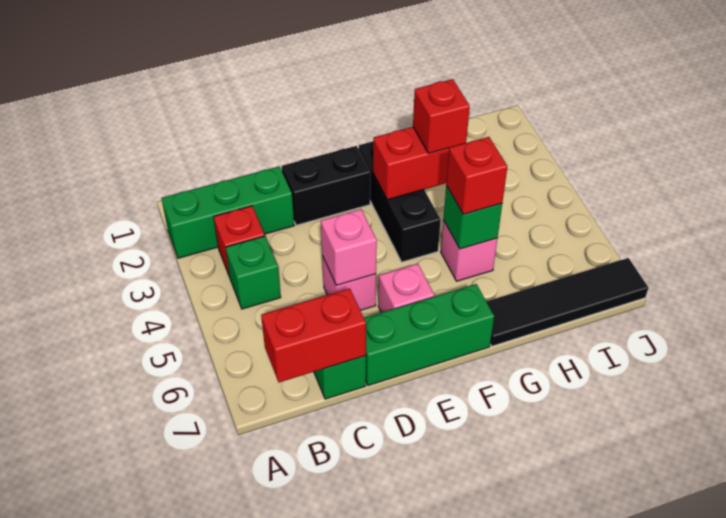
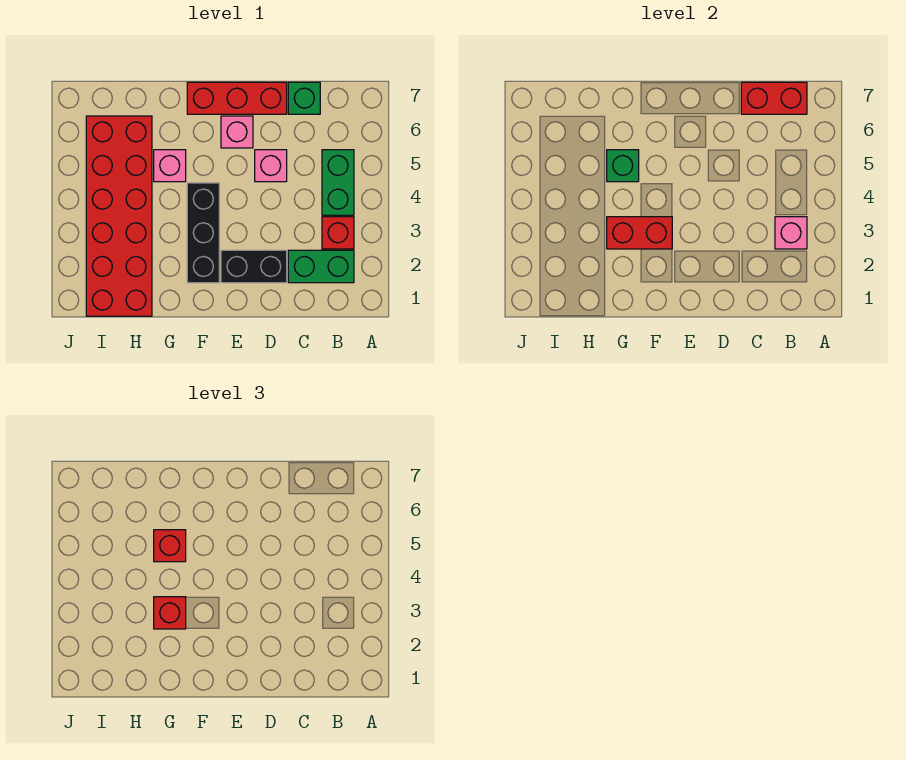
green 1x3 brick [161,166,294,258] -> green 1x2 brick [288,250,354,283]
green 1x1 brick [226,236,281,309] -> green 1x2 brick [322,150,354,215]
pink 1x1 brick [321,209,377,285] -> pink 1x1 brick moved to [775,217,807,249]
green 1x3 brick [364,284,494,386] -> red 1x3 brick [187,82,287,114]
black 1x4 tile [486,258,648,346] -> none
none -> red 2x6 brick [86,116,152,316]

